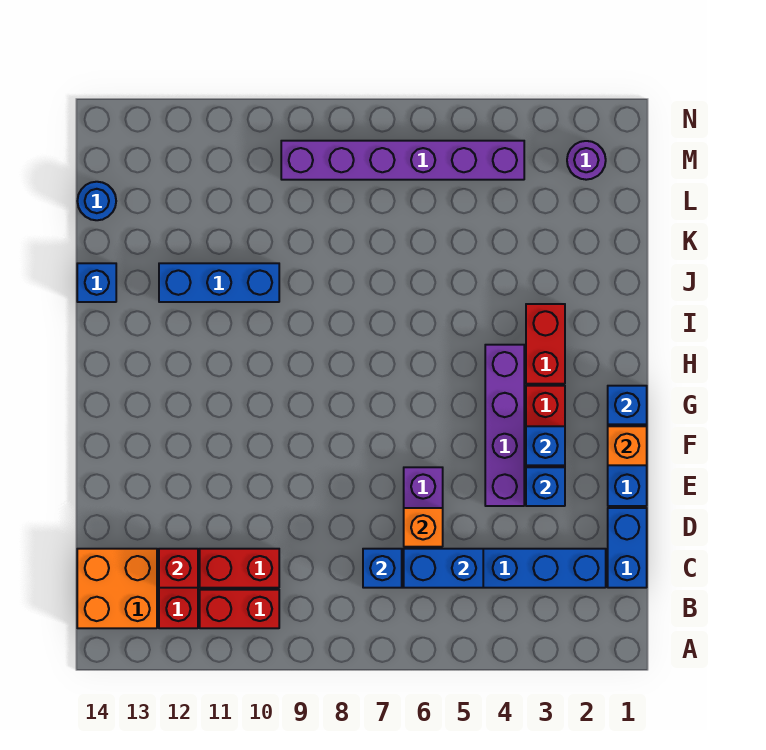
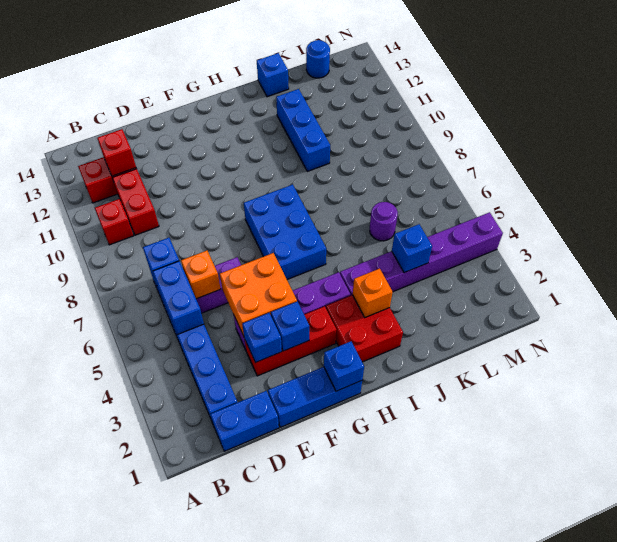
red 1x2 brick [200,590,279,628] -> red 1x1 brick [95,199,134,245]
orange 2x2 brick [77,549,157,628] -> orange 2x2 brick moved to [220,253,297,336]
orange 1x1 brick [608,426,647,465] -> orange 1x1 brick moved to [353,269,393,317]
none -> blue 2x3 brick [244,185,326,279]
red 1x2 brick [526,304,565,384] -> red 2x2 brick [326,295,403,362]
none -> blue 1x1 brick [392,224,432,273]
purple 1x1 round brick [567,141,606,180] -> purple 1x1 round brick moved to [370,202,398,241]
purple 1x6 brick [281,141,524,180] -> purple 1x6 brick turned to [340,212,503,295]

